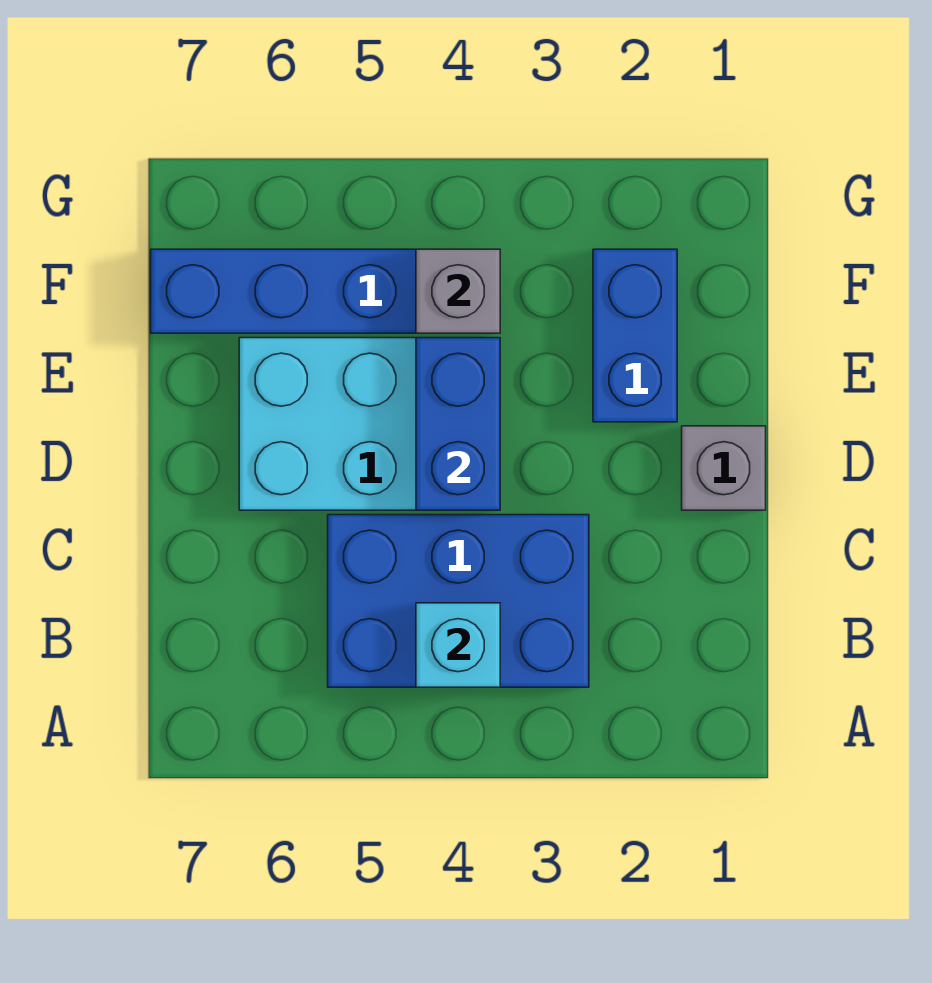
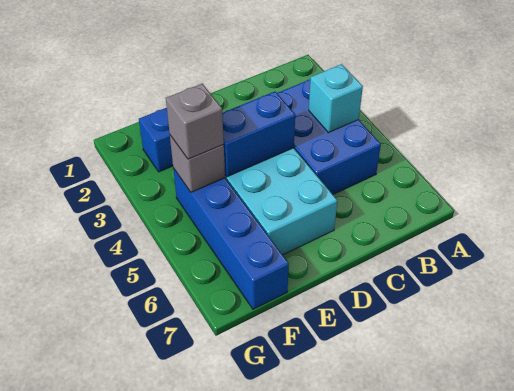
grey 1x1 brick [682,426,766,510] -> grey 1x1 brick moved to [166,84,224,159]

